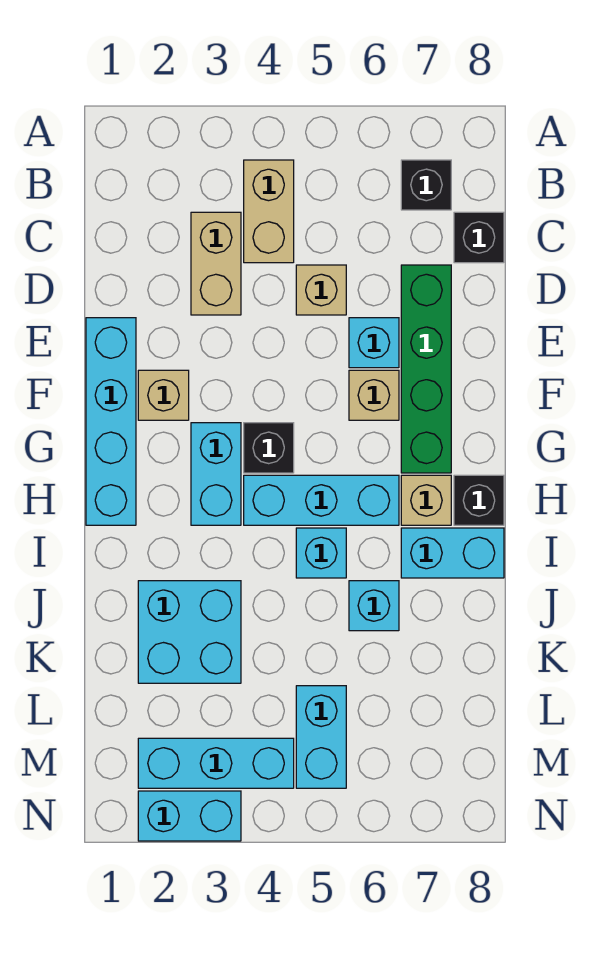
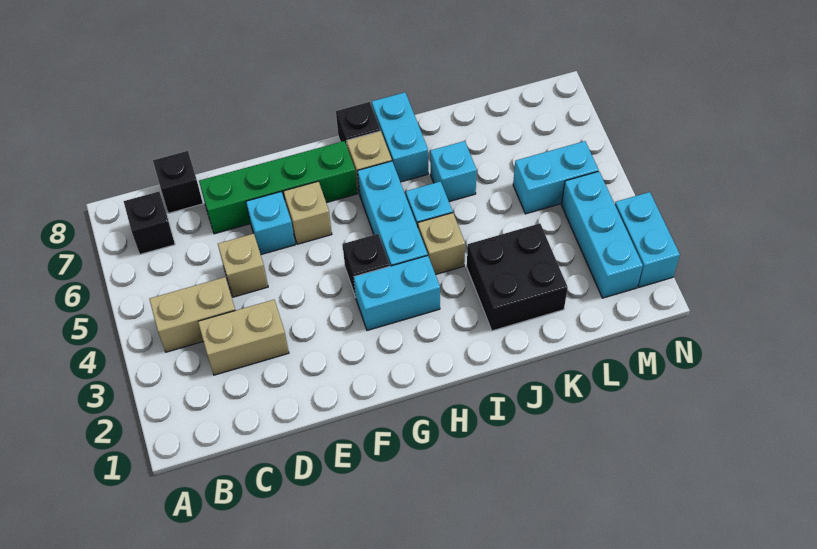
cyan 1x4 brick [86,318,136,525] -> none
tan 1x1 brick [138,370,189,420] -> tan 1x1 brick moved to [418,213,465,275]
cyan 2x2 brick [138,581,241,683] -> black 2x2 brick [467,224,568,331]

